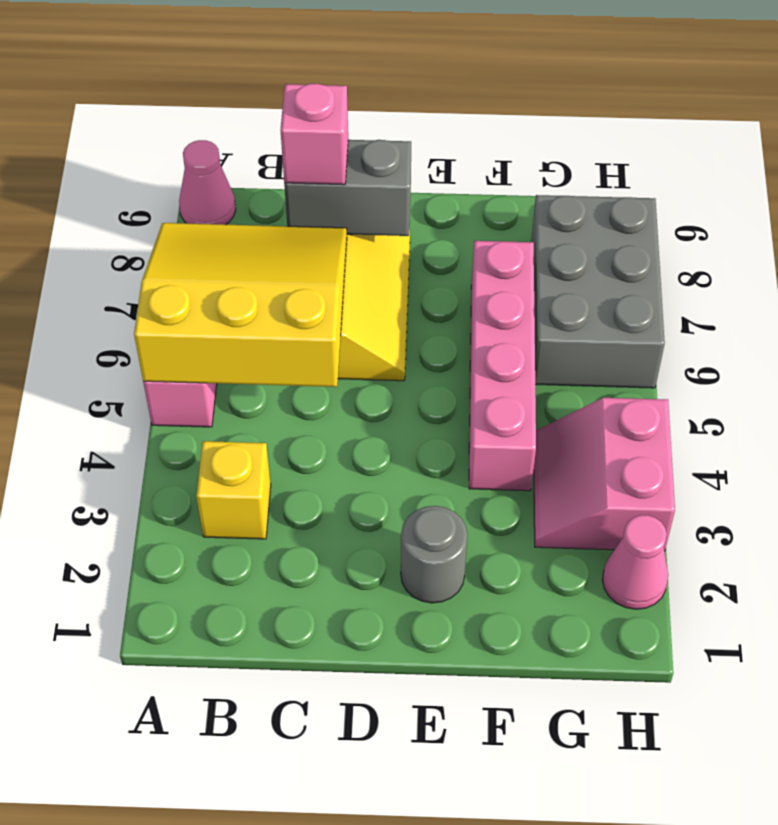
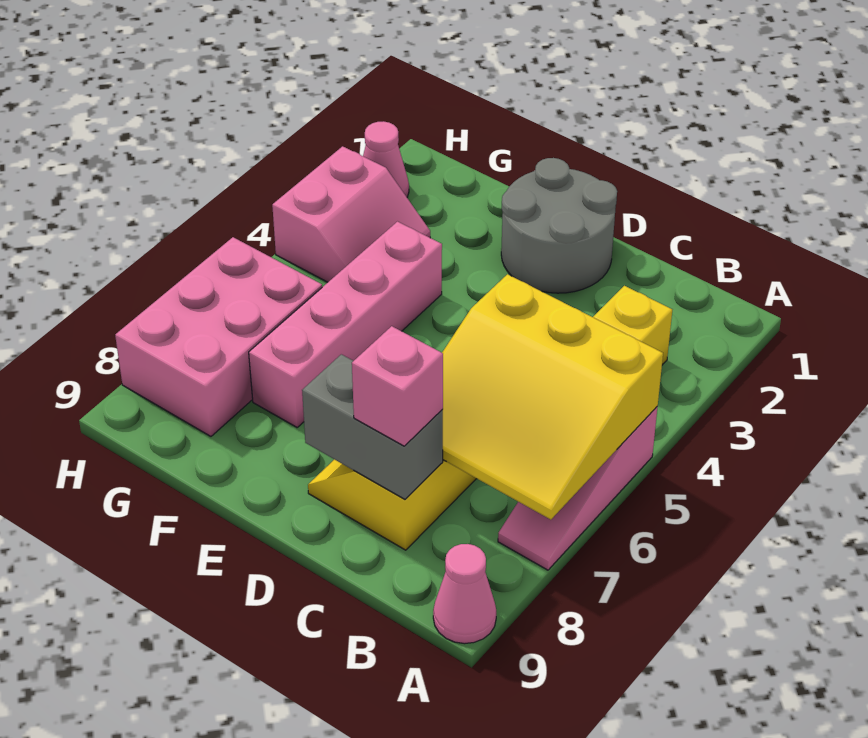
grey 1x1 round brick [401,506,467,603] -> grey 2x2 round brick [501,158,617,293]
grey 2x3 brick [531,195,665,388] -> pink 2x3 brick [115,237,322,436]

